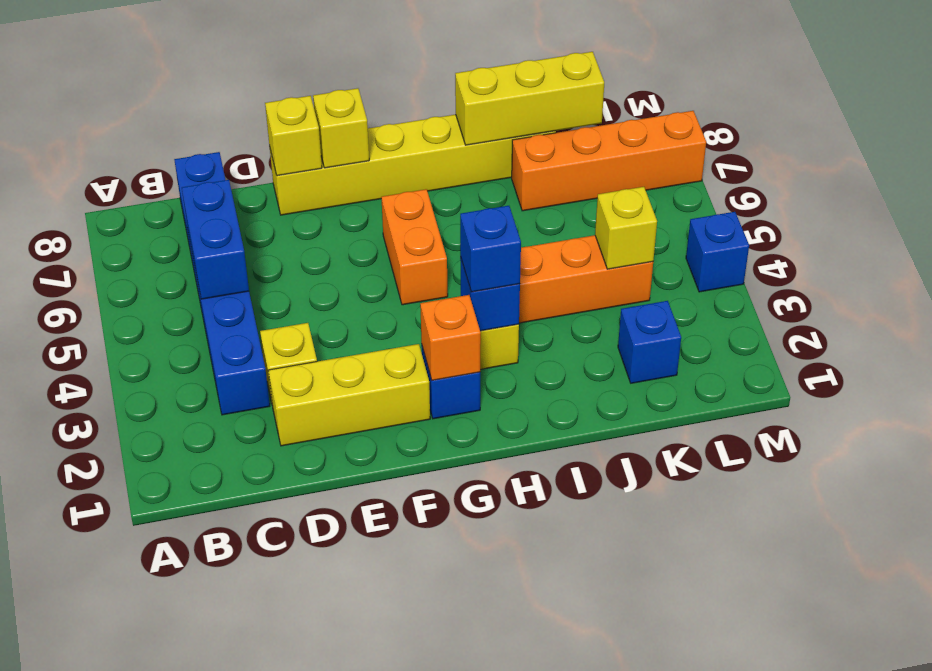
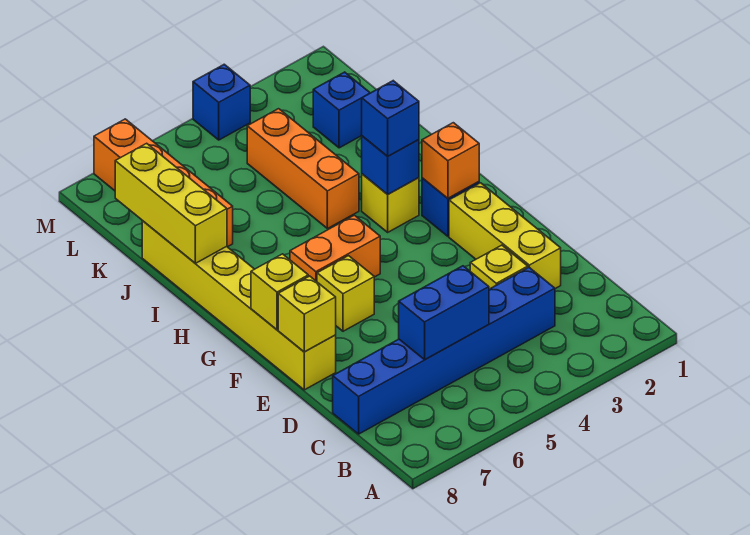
yellow 1x1 brick [595,187,657,269] -> yellow 1x1 brick moved to [317,256,374,331]

